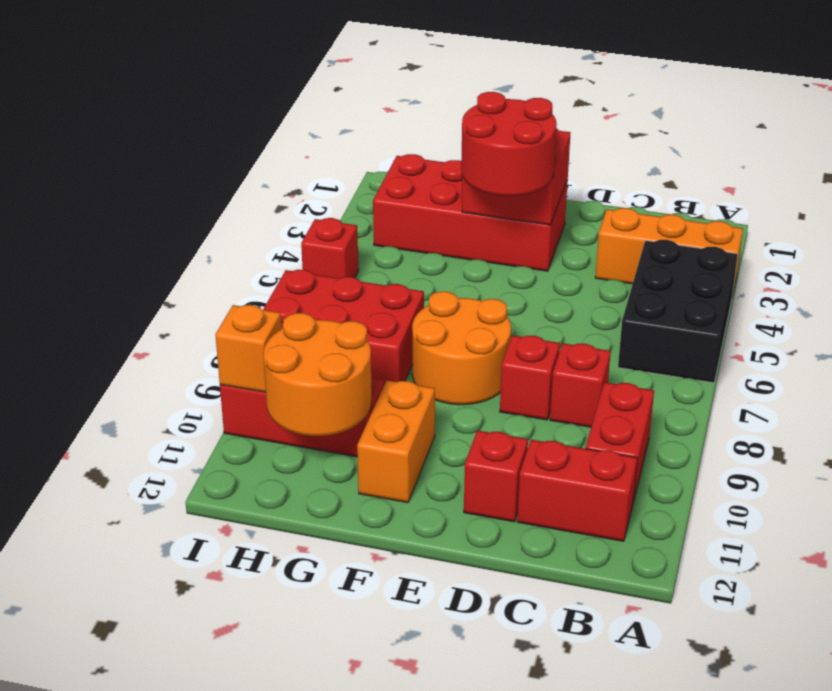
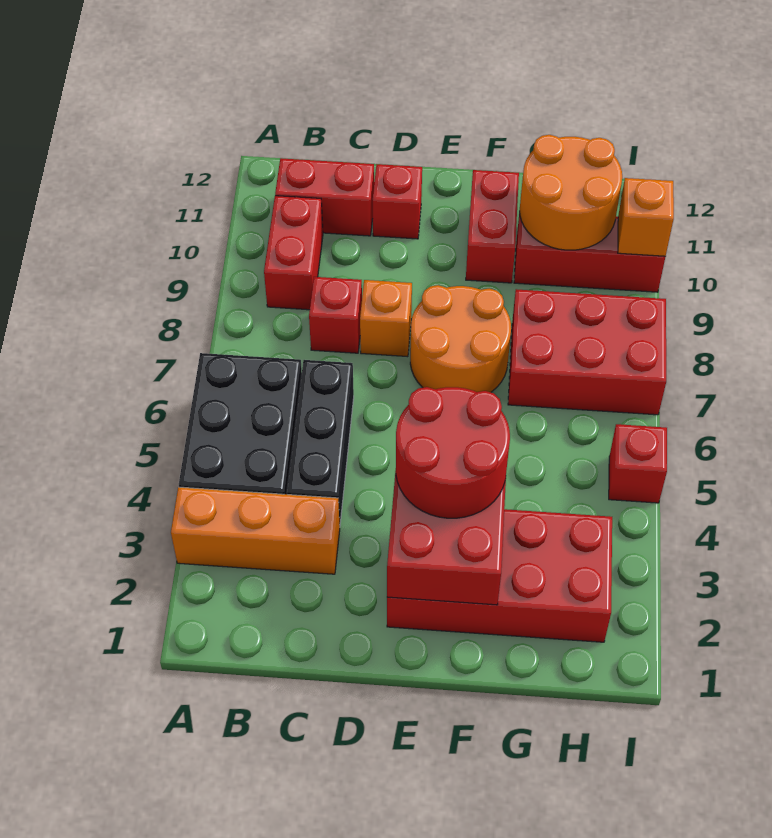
none -> black 1x3 brick [287,360,354,524]
red 1x1 brick [500,335,560,420] -> orange 1x1 brick [360,280,412,357]
orange 1x2 brick [357,380,435,503] -> red 1x2 brick [466,170,519,283]

